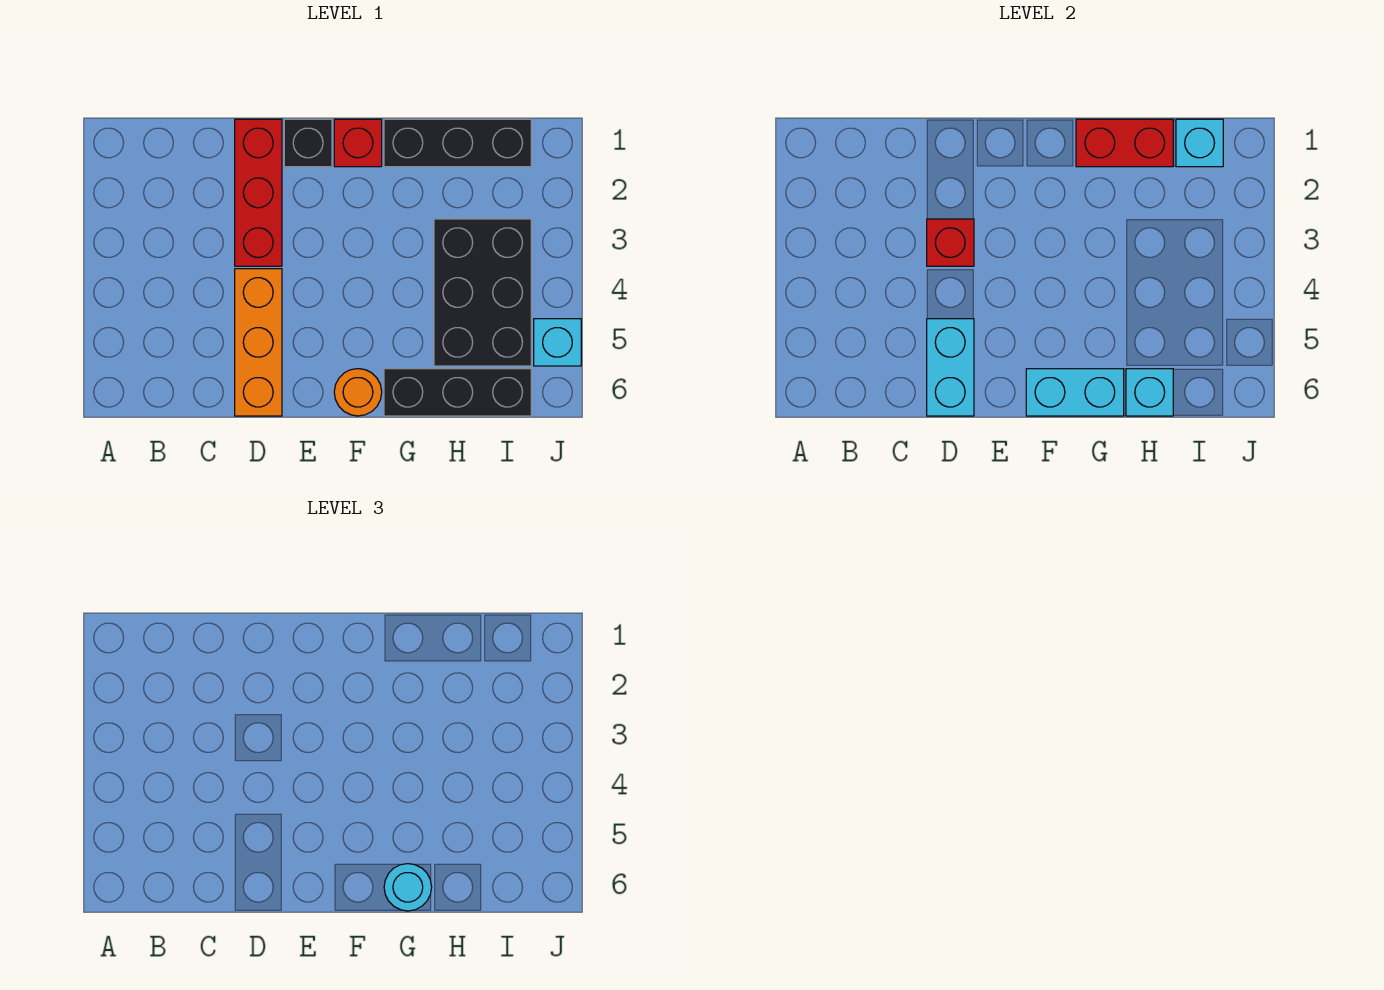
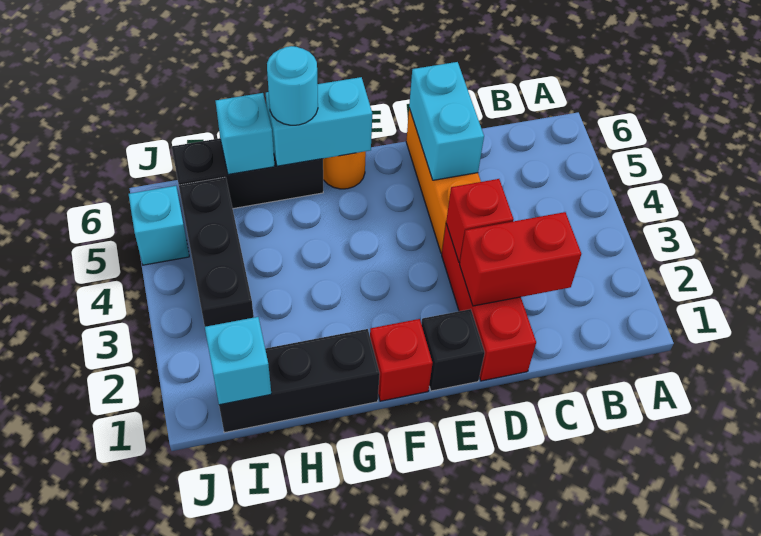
red 1x2 brick [1076,119,1173,167] -> red 1x2 brick moved to [460,212,581,306]
black 2x3 brick [434,219,531,366] -> black 1x3 brick [179,177,254,327]

